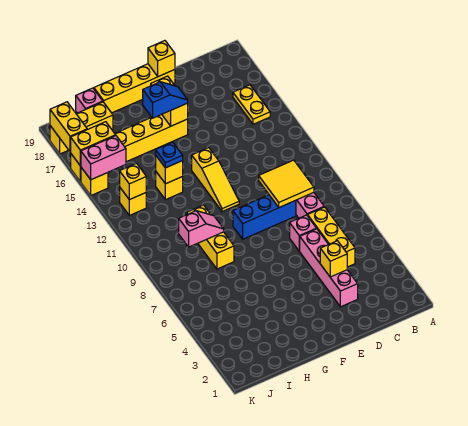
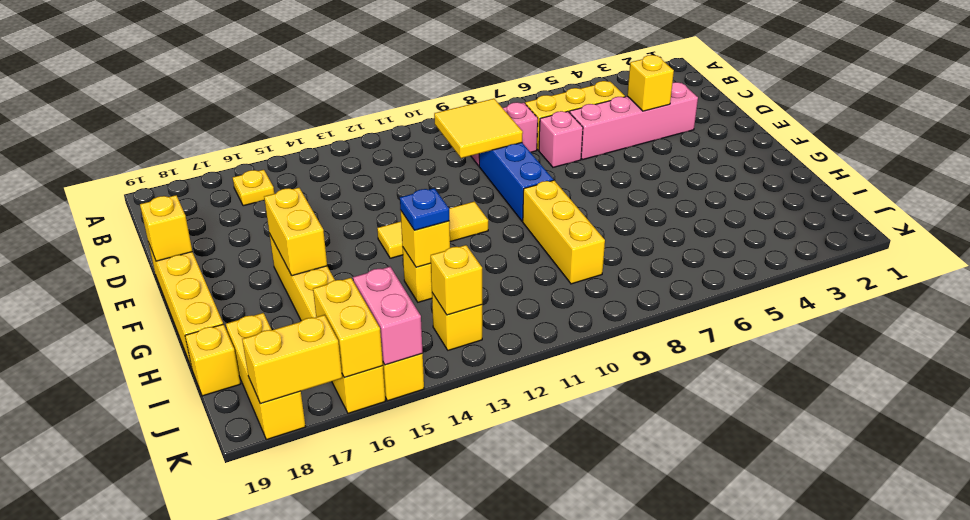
yellow 1x2 plate [233,85,270,124] -> yellow 1x1 plate [233,170,274,206]
yellow 1x3 slope [192,148,239,212] -> yellow 1x3 tile [377,201,488,258]
yellow 1x2 brick [151,76,188,126] -> yellow 1x2 brick turned to [264,188,327,276]
blue 1x2 slope [143,82,188,118] -> none
yellow 1x3 brick [186,205,234,269] -> yellow 1x3 brick turned to [523,180,605,284]
pink 1x2 slope [179,211,224,247] -> none
pink 1x1 brick [76,88,103,113] -> yellow 1x1 brick [185,324,240,396]

